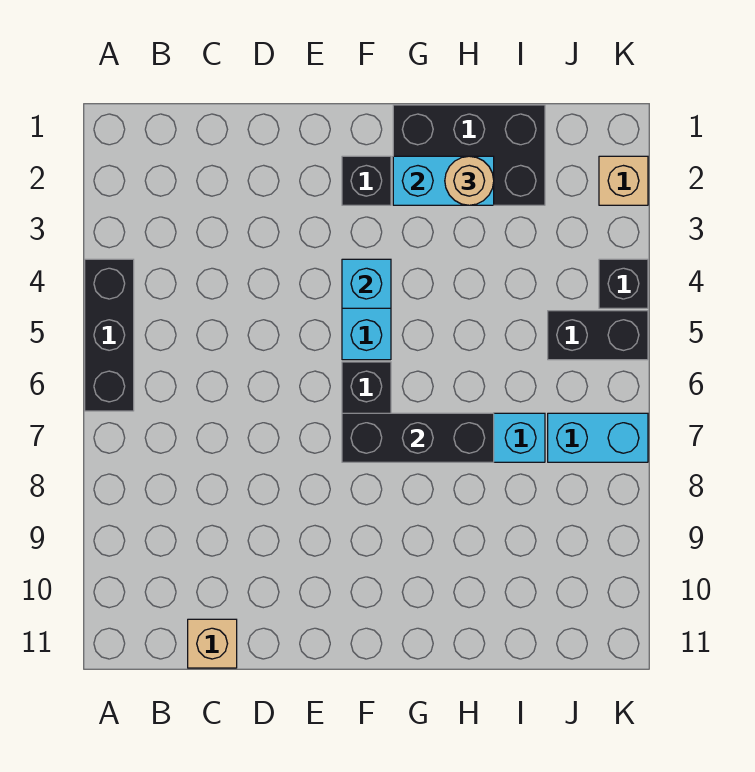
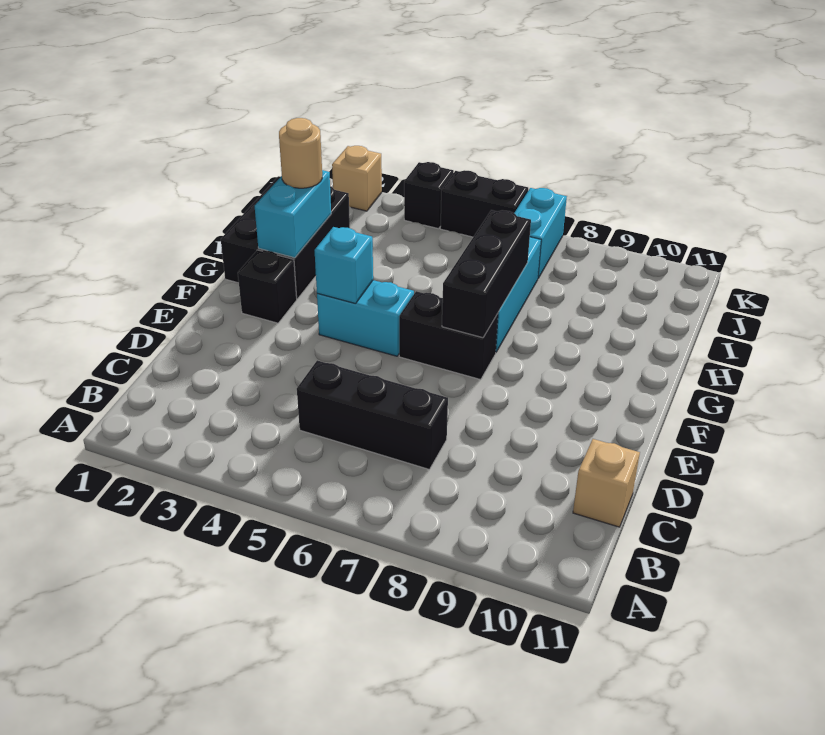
black 1x3 brick [85,259,134,411] -> black 1x3 brick moved to [297,360,448,469]
black 1x2 brick [548,311,648,360] -> black 1x2 brick turned to [440,170,528,237]

